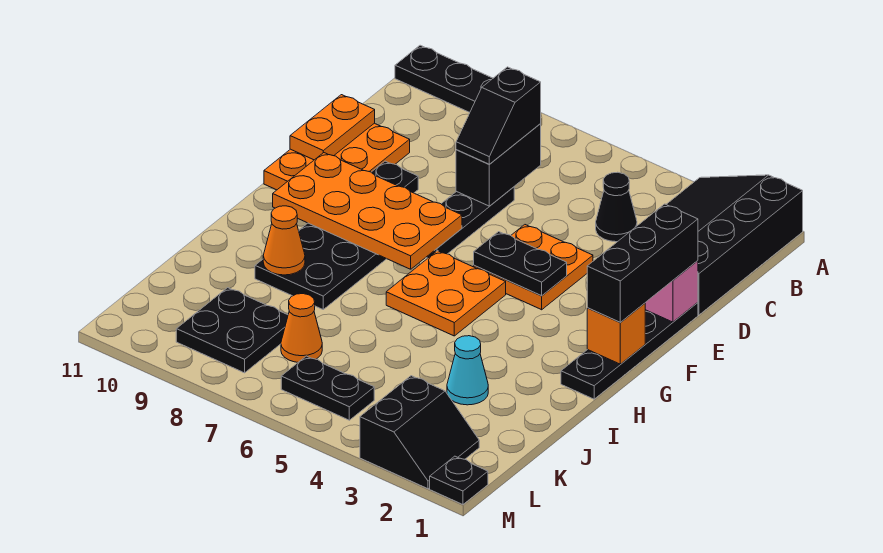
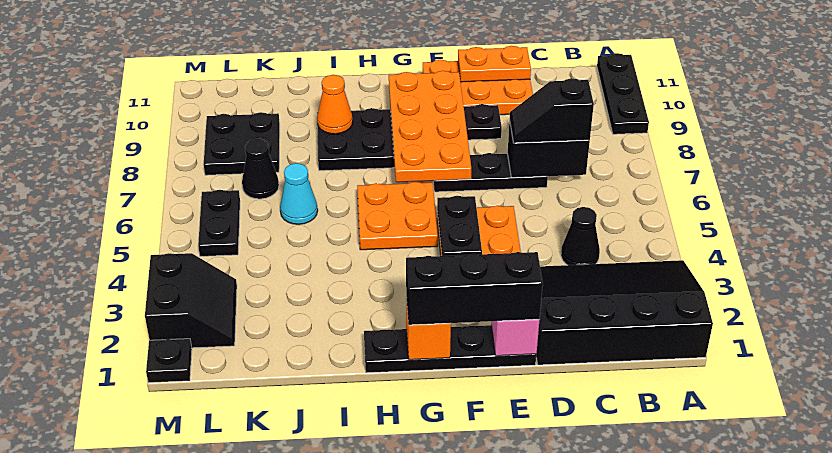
cyan 1x1 cone [447,336,488,405] -> cyan 1x1 cone moved to [280,163,318,224]
orange 1x1 cone [281,294,322,362] -> black 1x1 cone [242,139,279,199]
black 2x2 slope [360,376,479,489] -> black 2x2 slope turned to [145,253,237,348]

